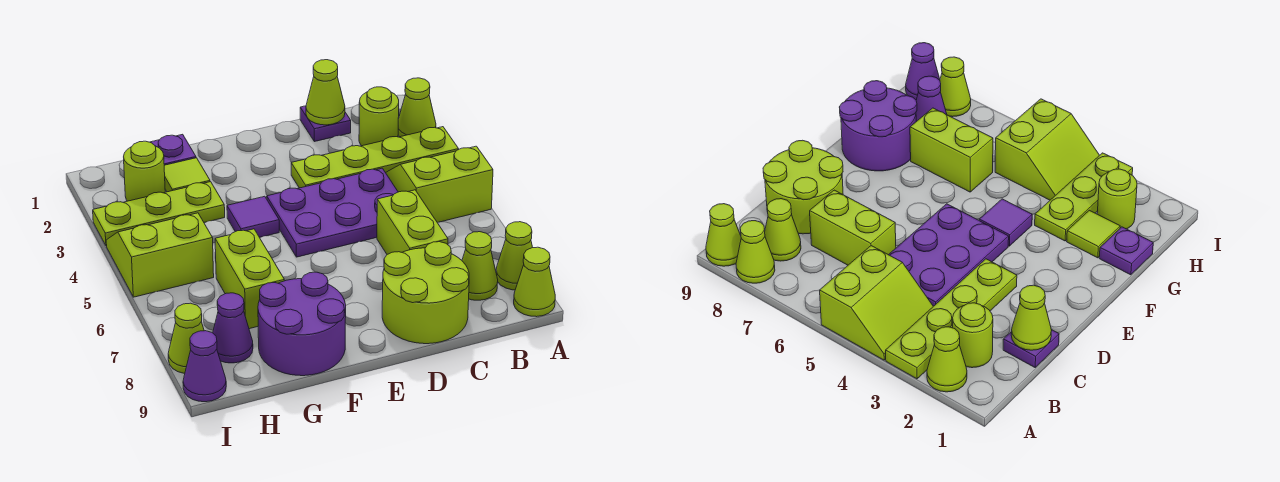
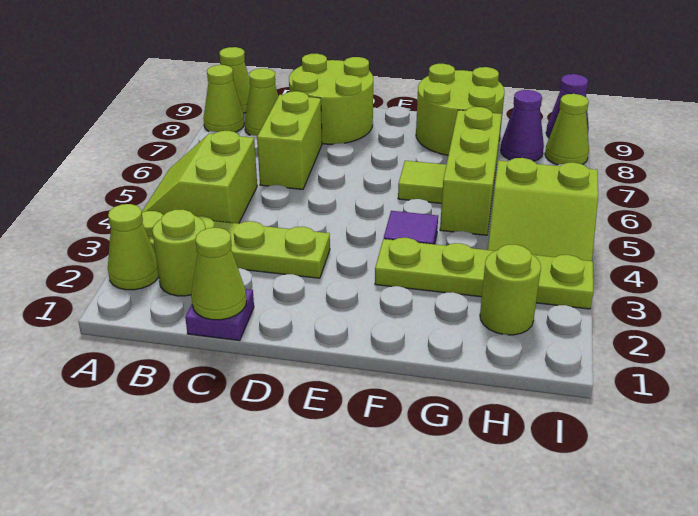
lime 2x2 slope [386,146,493,223] -> lime 2x2 slope turned to [142,131,257,223]
purple 2x3 plate [267,168,398,257] -> none
purple 2x2 round brick [258,272,346,376] -> lime 2x2 round brick [416,64,505,155]
purple 1x1 plate [150,134,196,165] -> none
lime 1x1 tile [164,158,210,192] -> lime 1x1 tile moved to [398,161,446,203]
lime 1x3 plate [93,182,225,246] -> lime 1x4 plate [375,238,593,309]
lime 1x2 brick [215,229,284,329] -> lime 1x3 brick [440,107,502,235]

